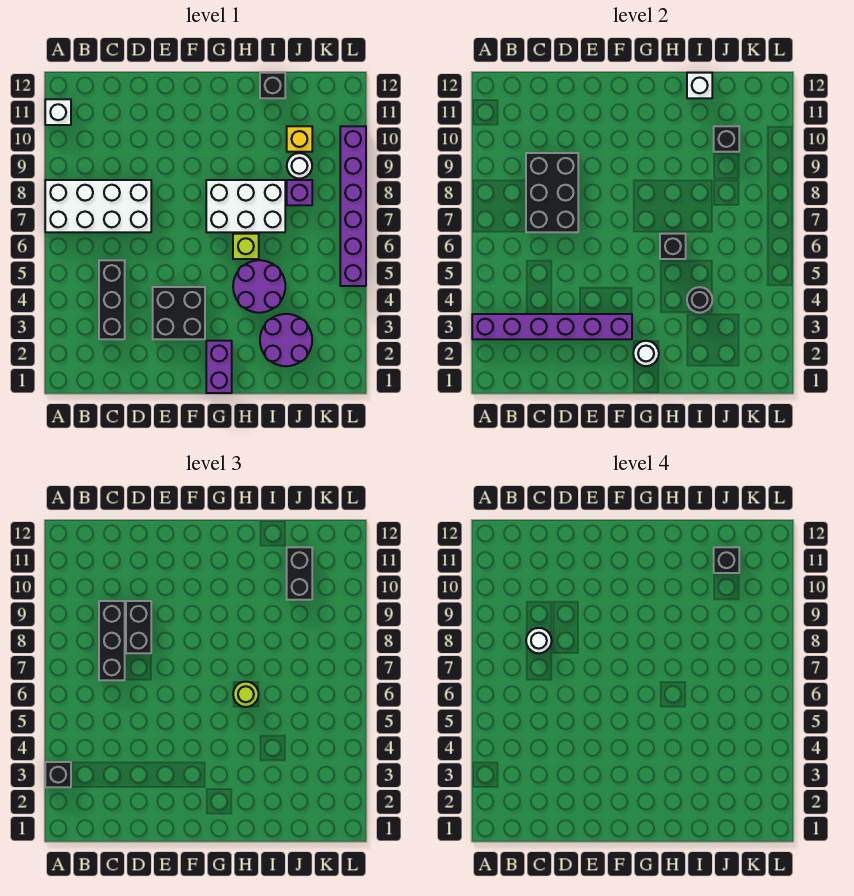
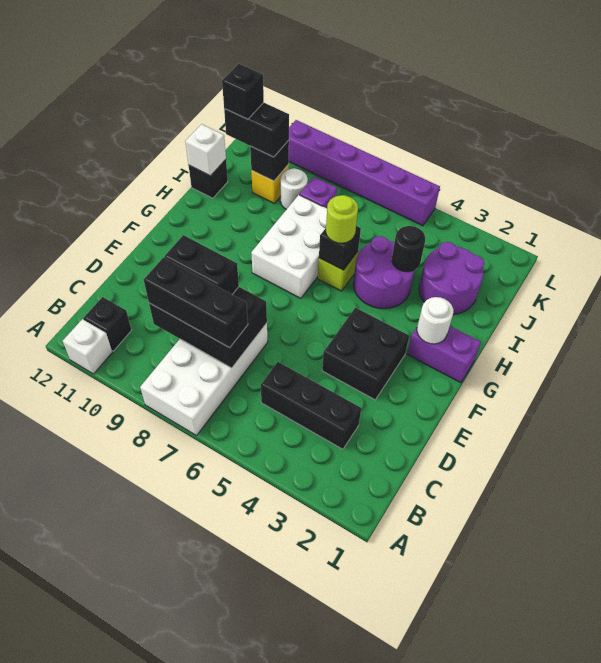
purple 1x6 brick [472,314,632,339] -> none
black 1x1 brick [45,762,71,787] -> black 1x1 brick moved to [83,297,132,351]
white 1x1 round brick [526,628,552,653] -> none

